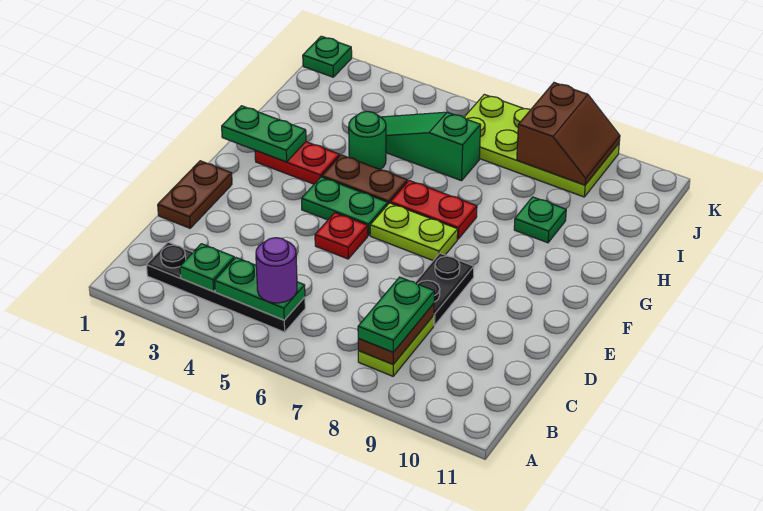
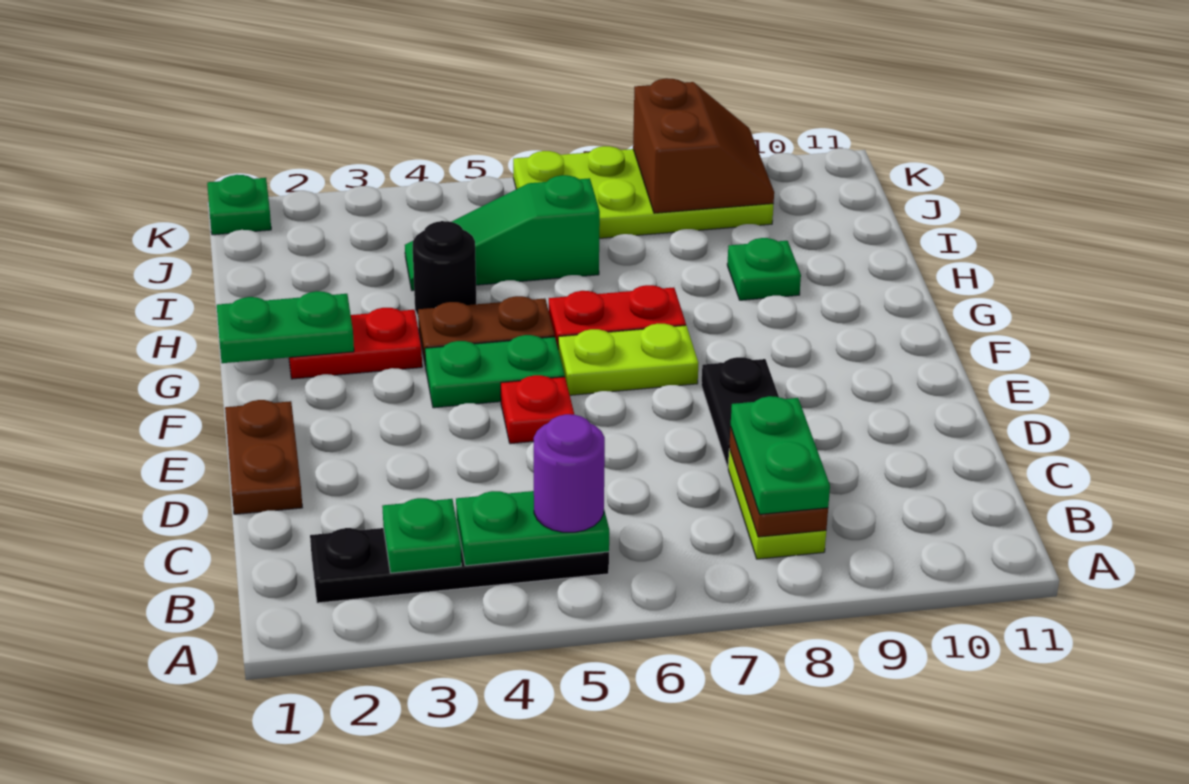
green 1x1 round brick [349,111,386,169] -> black 1x1 round brick [413,221,476,315]

